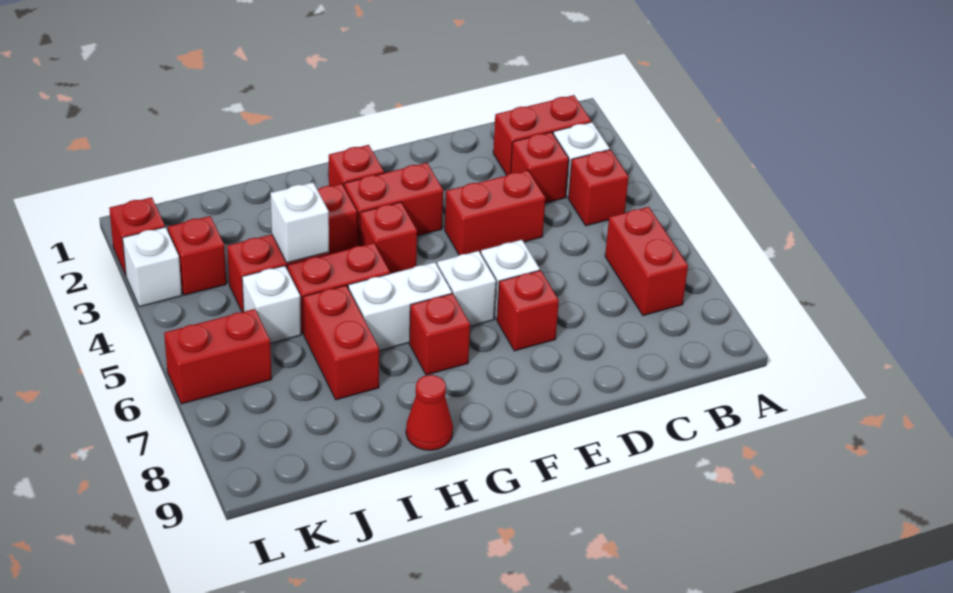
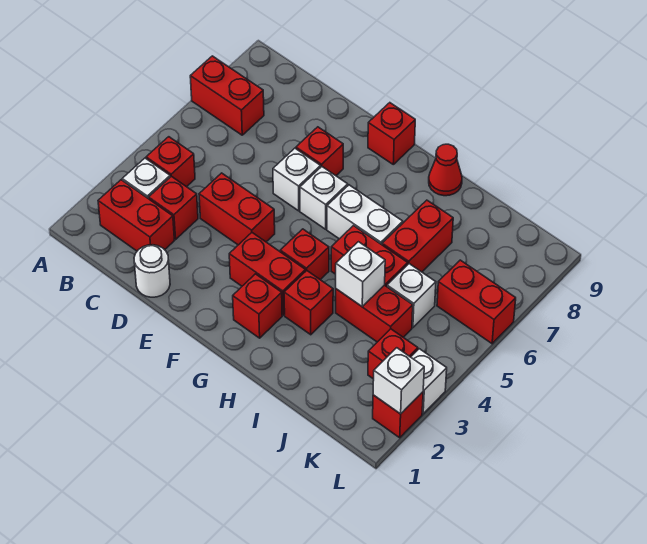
red 1x2 brick [605,207,688,316] -> red 1x2 brick turned to [190,56,264,135]
none -> white 1x1 round brick [134,245,170,297]
red 1x1 brick [409,293,470,375] -> red 1x1 brick moved to [368,103,415,164]
none -> white 1x1 brick [373,348,424,414]

